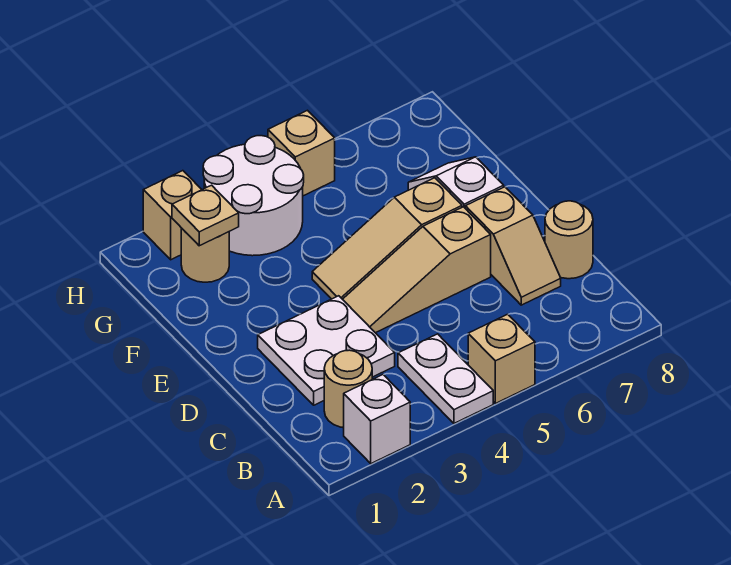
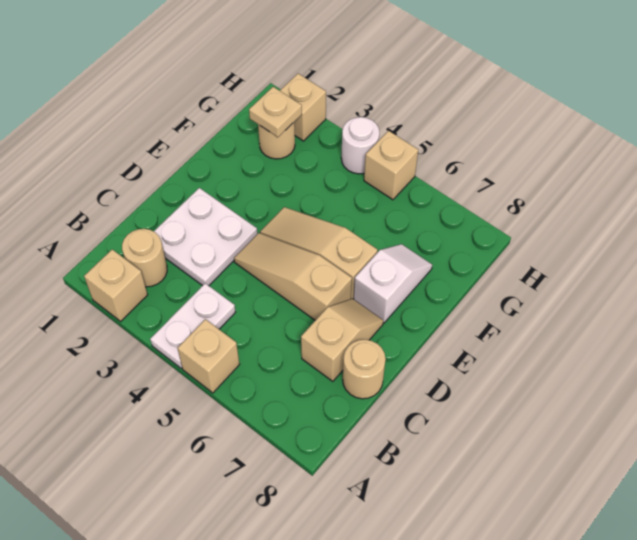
white 1x1 brick [344,375,410,464] -> tan 1x1 brick [84,249,148,321]
tan 1x2 slope [465,187,561,305] -> tan 1x2 slope turned to [301,299,383,381]
white 2x2 round brick [203,136,304,256] -> white 1x1 round brick [341,117,379,174]

